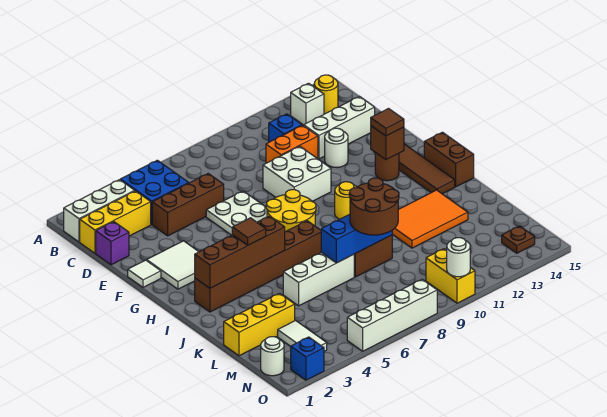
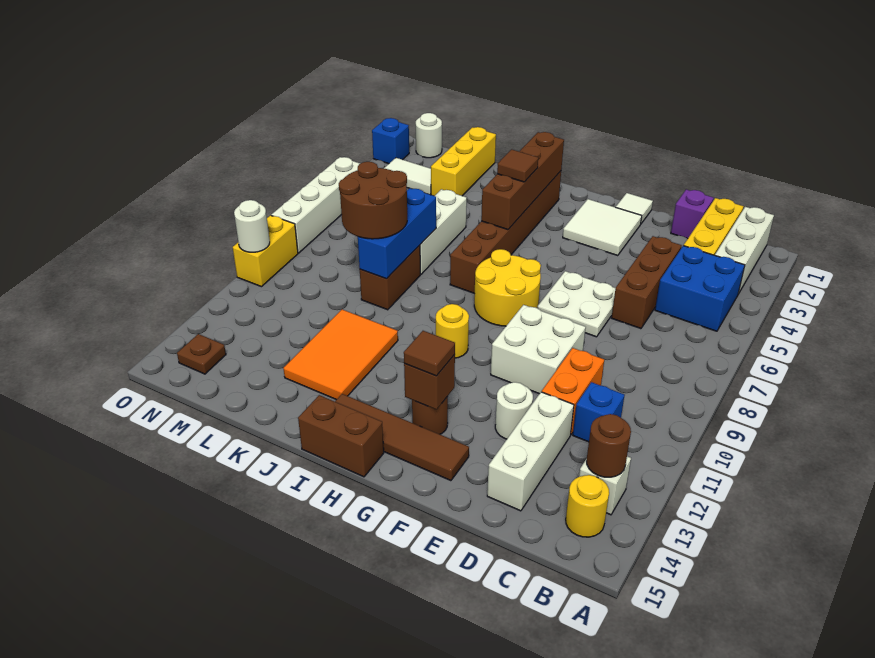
none -> brown 1x1 round brick [587,414,631,477]
yellow 1x2 brick [426,249,475,303] -> yellow 1x2 brick turned to [233,215,298,287]

